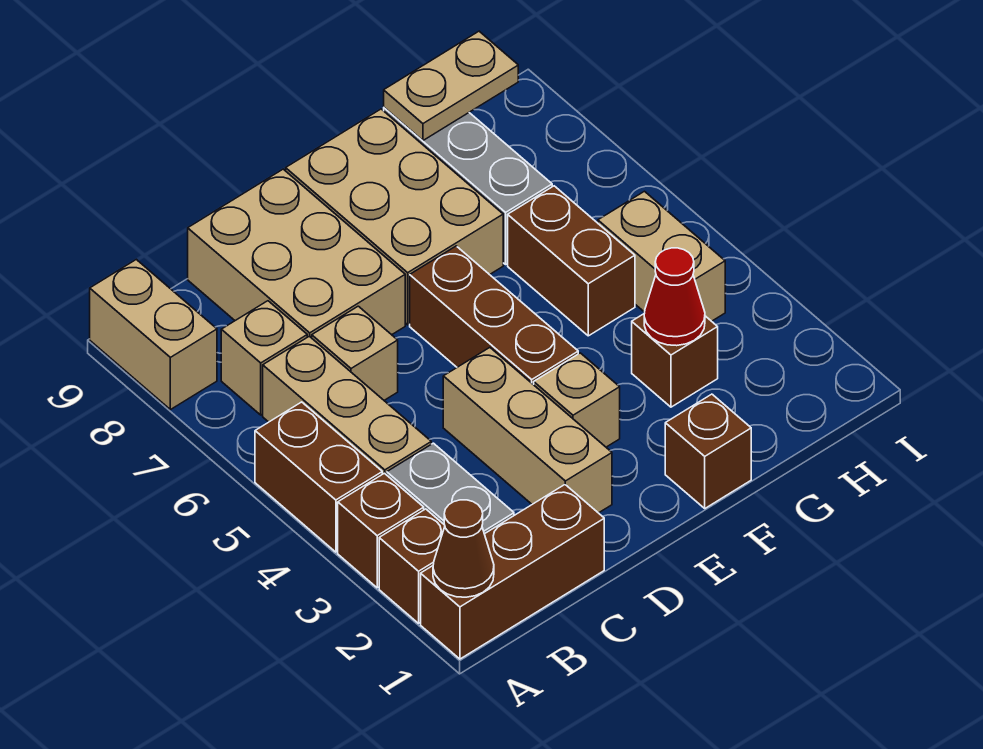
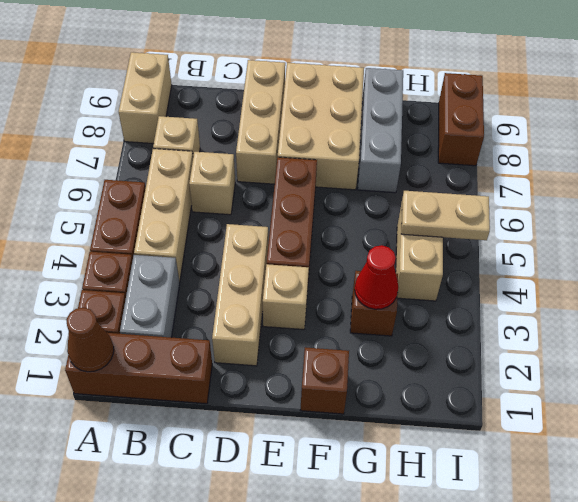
tan 2x3 brick [188,169,405,338] -> tan 1x3 brick [236,60,285,184]
brown 1x2 brick [508,186,635,336] -> brown 1x2 brick moved to [438,73,484,166]
tan 1x2 plate [384,31,518,140] -> tan 1x2 plate moved to [401,191,490,240]

